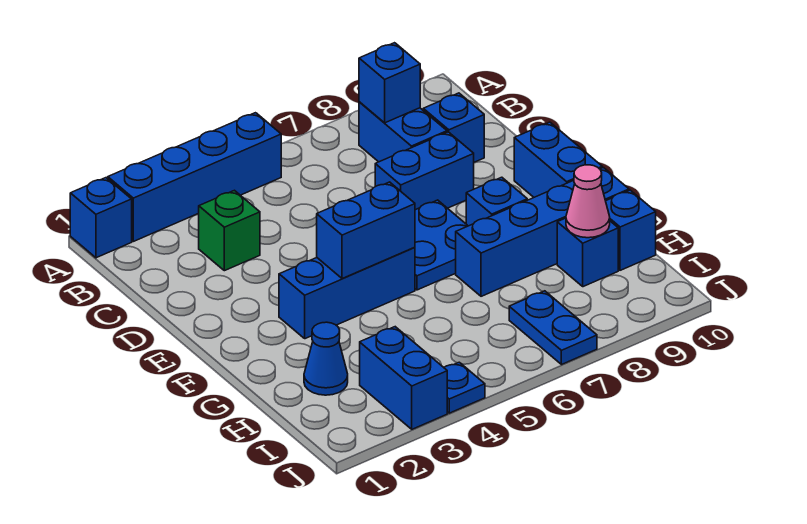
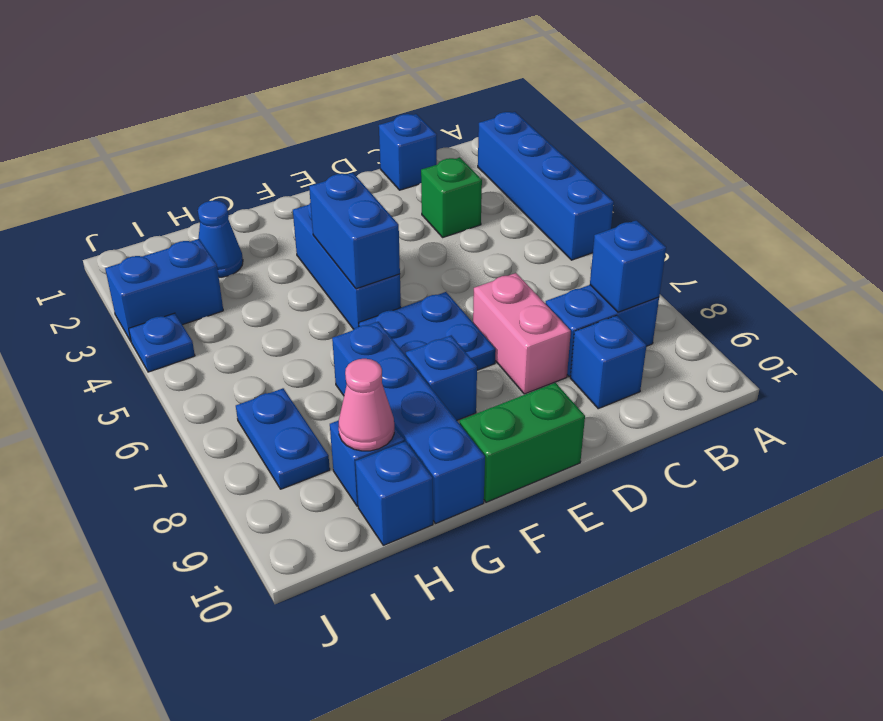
blue 1x1 brick [70,178,132,258] -> blue 1x1 brick moved to [379,114,437,190]
blue 1x2 brick [375,132,474,210] -> pink 1x2 brick [473,273,571,394]
blue 1x2 brick [514,122,602,197] -> green 1x2 brick [460,383,585,502]
blue 1x2 plate [509,291,597,365] -> blue 1x2 plate turned to [236,388,330,489]

